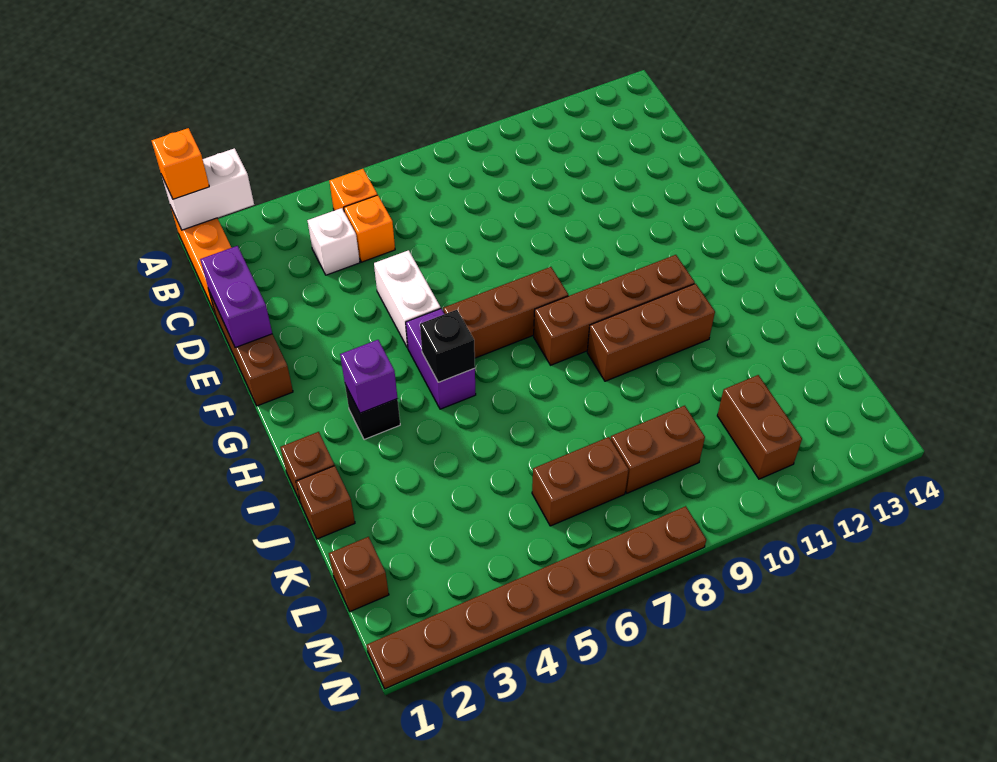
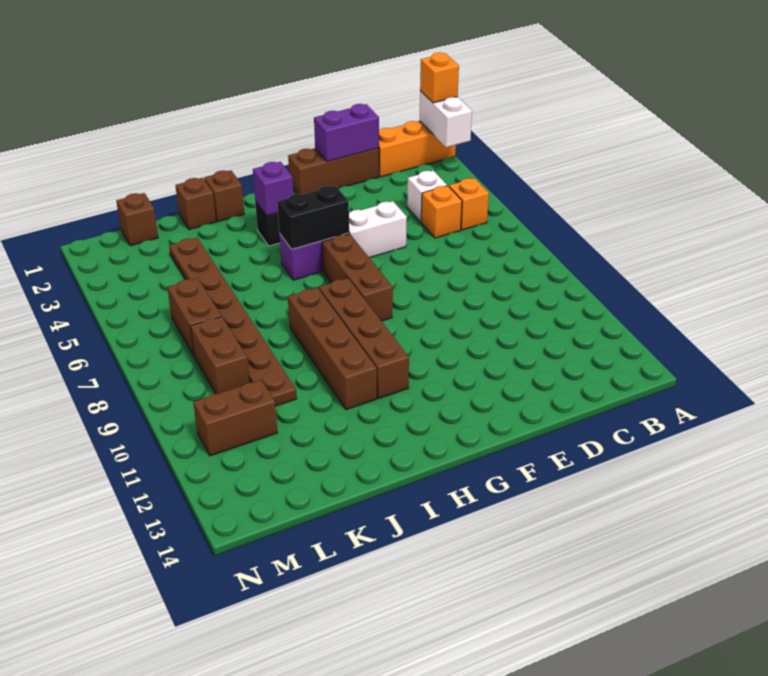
black 1x1 brick [420,309,475,382] -> black 1x2 brick [277,185,349,249]
brown 1x3 brick [587,284,715,381] -> brown 1x4 brick [288,288,377,410]
brown 1x8 plate [366,506,706,689] -> brown 1x8 plate moved to [169,238,297,406]

